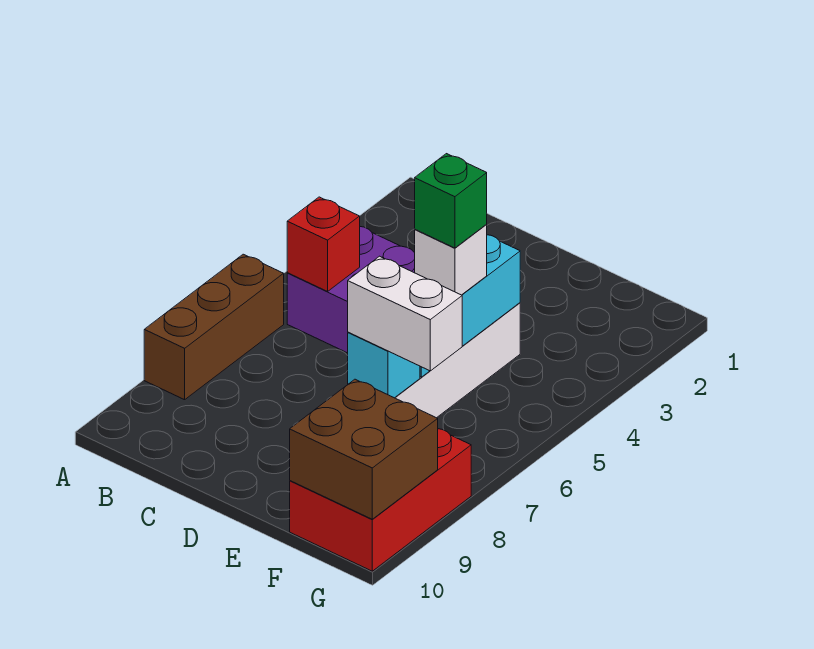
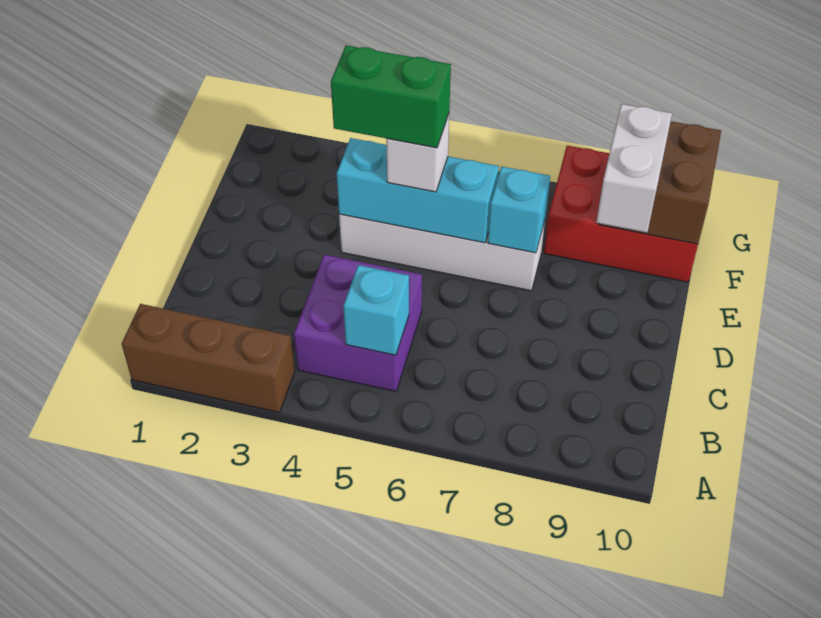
brown 1x3 brick [144,254,284,400] -> brown 1x3 brick moved to [122,304,295,412]
red 1x1 brick [287,197,360,291] -> cyan 1x1 brick [343,265,409,355]
green 1x1 brick [415,154,487,248] -> green 1x2 brick [331,45,451,148]
white 1x2 brick [348,256,462,371] -> white 1x2 brick moved to [596,104,672,233]

